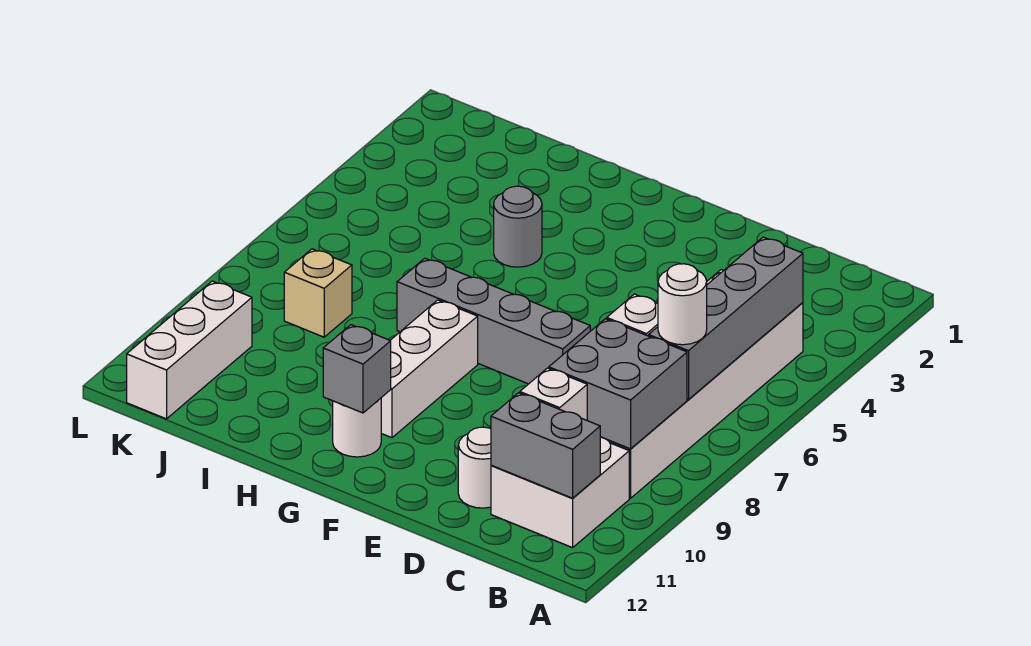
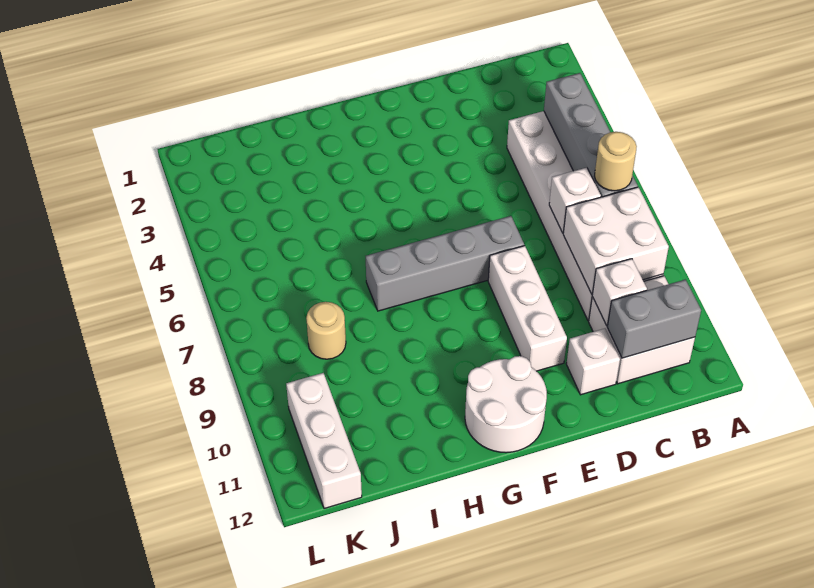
white 1x1 round brick [658,264,707,345] -> tan 1x1 round brick [595,132,637,191]
grey 2x2 brick [549,319,687,449] -> white 2x2 brick [563,187,669,294]
white 1x1 round brick [458,427,491,508] -> white 1x1 brick [566,329,620,395]
white 1x3 brick [381,300,478,438] -> white 1x3 brick moved to [488,246,567,371]
white 1x1 round brick [333,398,381,457] -> white 2x2 round brick [465,356,547,453]
grey 1x1 brick [323,325,391,413] -> none
grey 1x1 round brick [494,186,542,267] -> none
tan 1x1 brick [284,249,352,337] -> tan 1x1 round brick [306,302,346,359]

